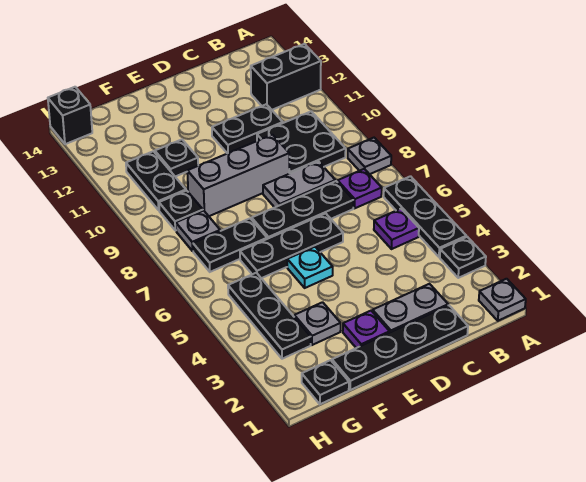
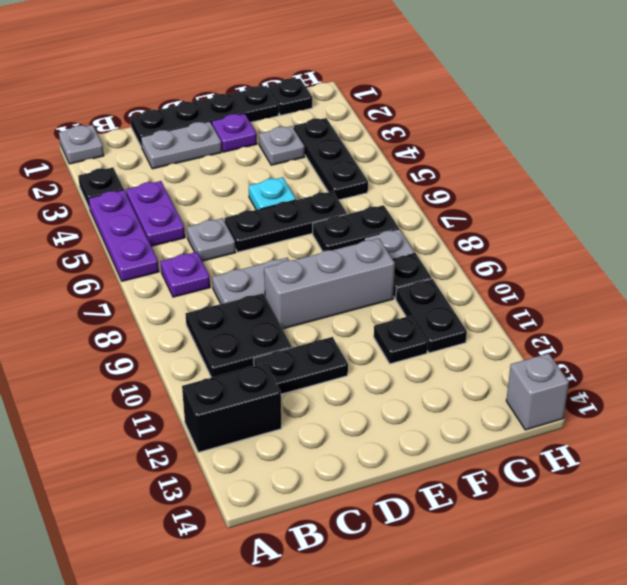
black 1x3 plate [384,176,466,257] -> purple 1x3 plate [88,190,159,281]
grey 1x1 plate [348,138,391,174] -> grey 1x1 plate moved to [187,218,236,261]
purple 1x1 plate [374,209,419,249] -> purple 1x2 plate [126,181,185,246]
black 1x3 plate [252,181,353,239] -> none
black 1x1 brick [48,87,92,144] -> grey 1x1 brick [506,353,569,430]

